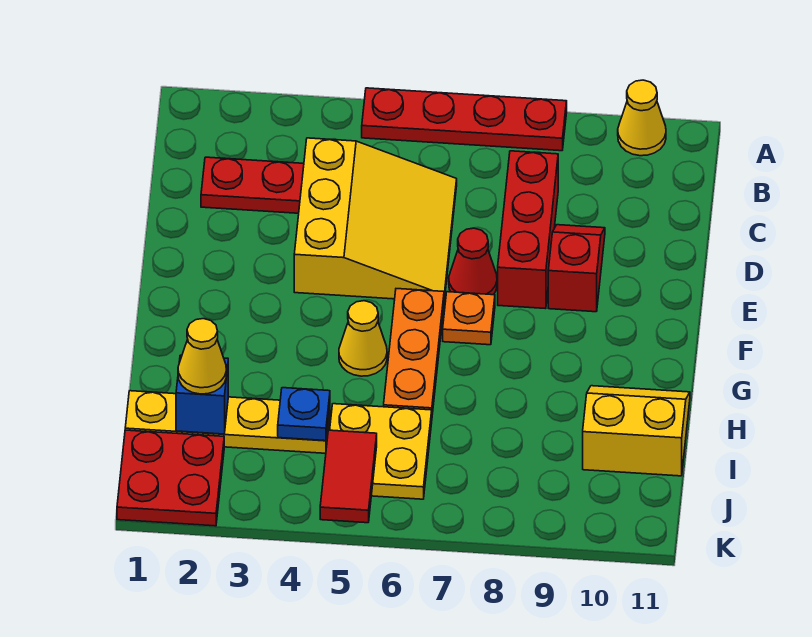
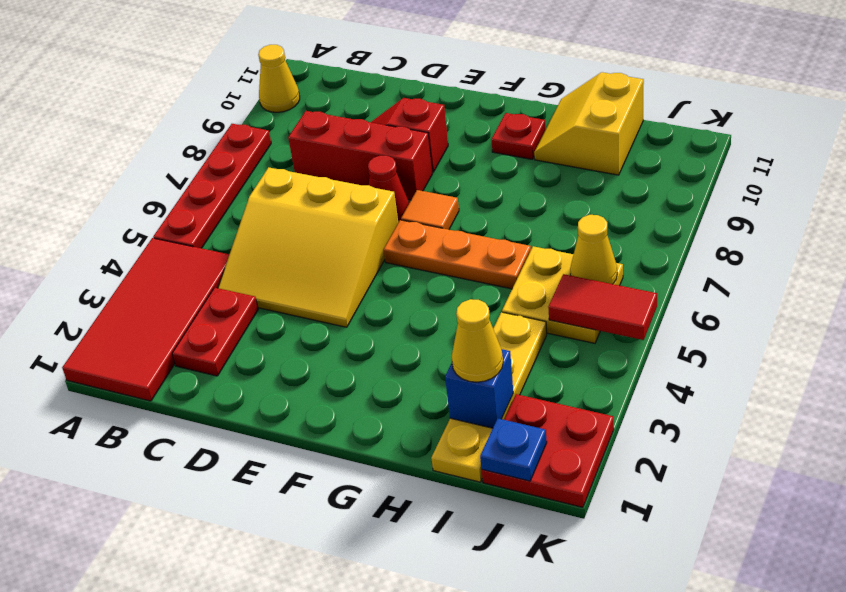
none -> red 2x4 tile [62,238,229,401]
yellow 3x3 slope [294,138,457,300] -> yellow 3x3 slope turned to [218,167,398,327]
orange 1x1 plate [443,292,495,345] -> orange 1x1 tile [401,190,459,230]
yellow 1x1 cone [339,301,387,376] -> yellow 1x1 cone moved to [570,215,617,284]
none -> red 1x1 plate [491,113,546,159]
blue 1x1 plate [278,388,330,441] -> blue 1x1 plate moved to [480,418,547,481]

